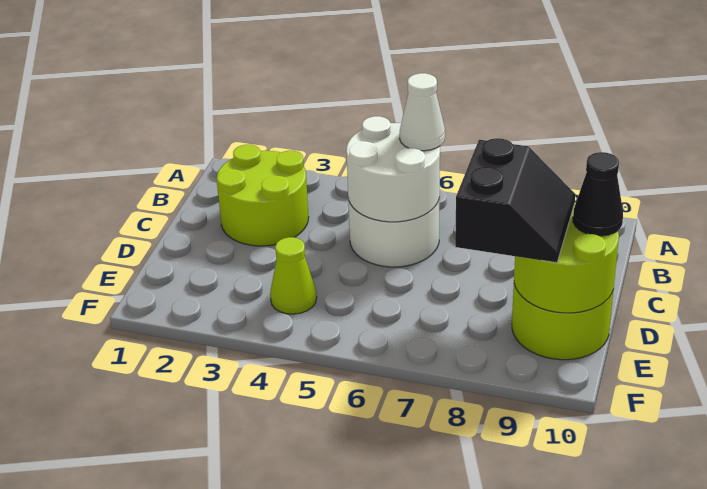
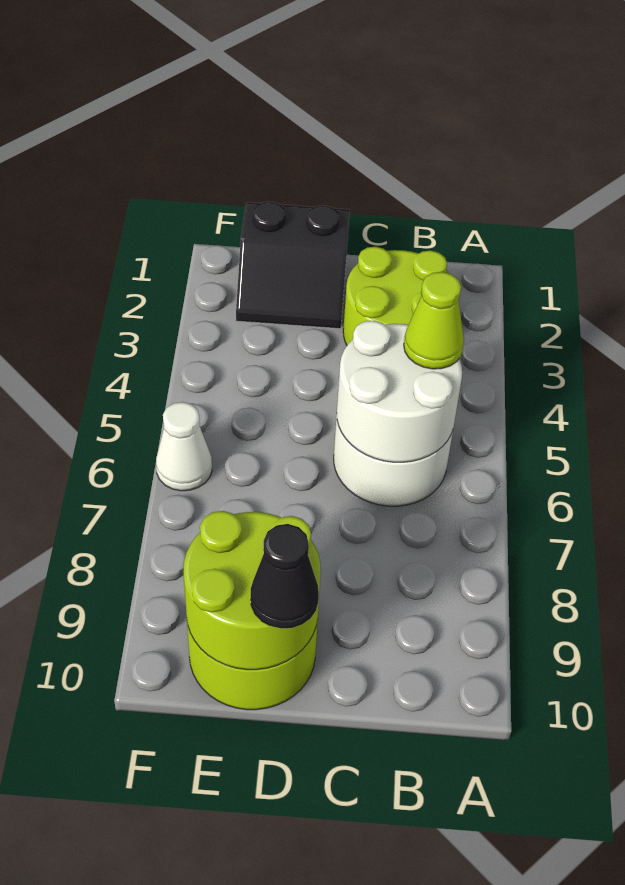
white 1x1 cone [400,73,445,151] -> white 1x1 cone moved to [156,402,212,491]
black 2x2 slope [455,138,575,263] -> black 2x2 slope moved to [236,202,350,329]
lime 1x1 cone [270,237,317,314] -> lime 1x1 cone moved to [404,272,464,369]

